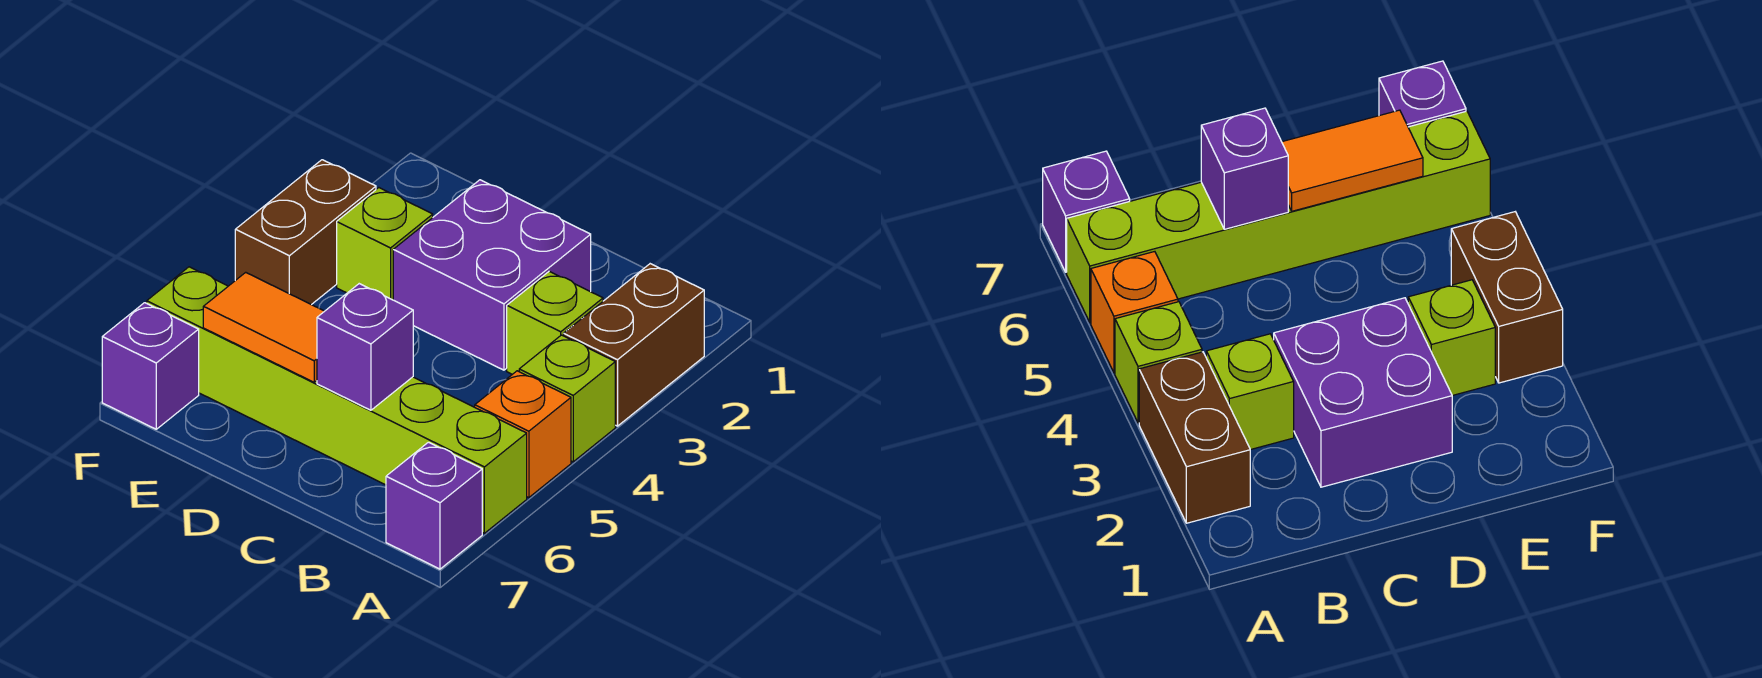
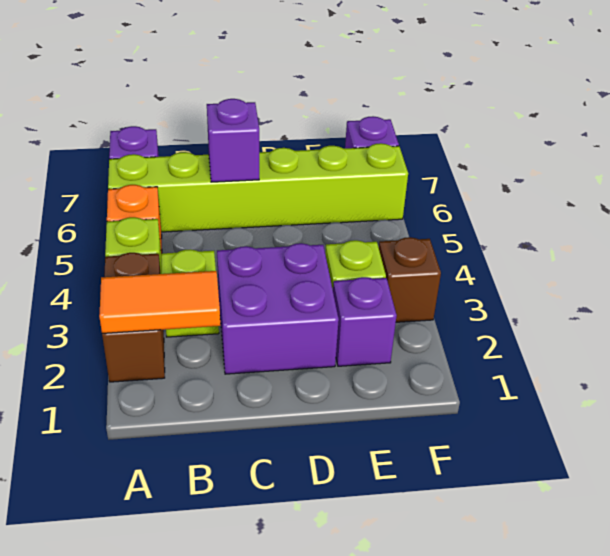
orange 1x2 tile [203,272,324,382] -> orange 1x2 tile moved to [99,271,220,333]
none -> purple 1x1 brick [333,277,397,366]
brown 1x2 brick [235,160,376,305] -> brown 1x1 brick [379,237,441,322]

